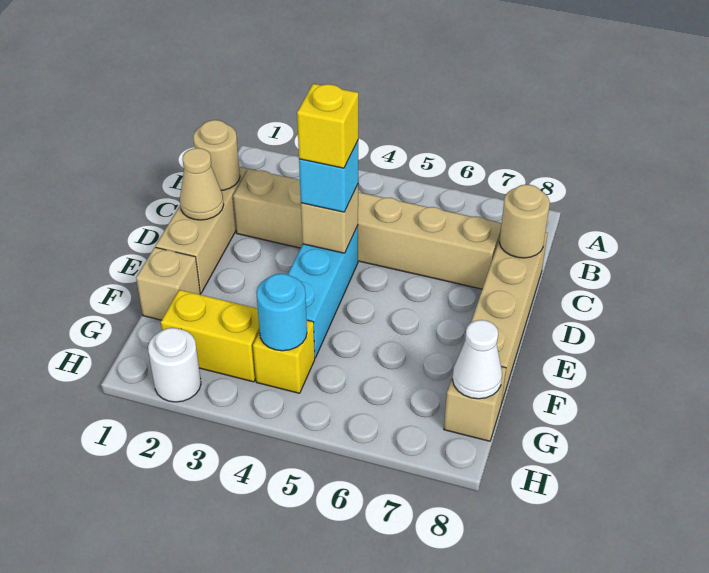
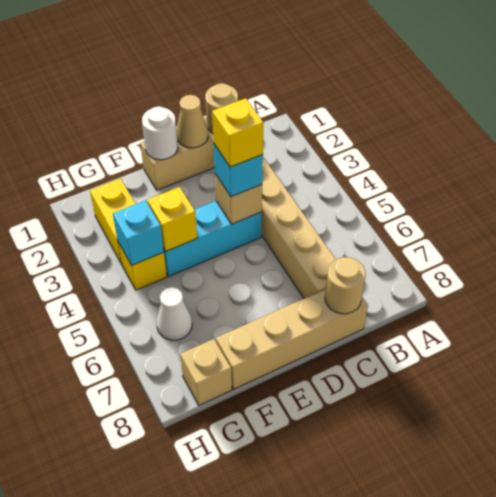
tan 1x1 brick [136,247,200,320] -> none
none -> yellow 1x1 brick [148,187,197,251]
cyan 1x1 round brick [256,274,307,351] -> cyan 1x1 brick [113,200,164,265]
white 1x1 cone [452,320,502,399] -> white 1x1 cone moved to [157,287,192,340]
white 1x1 round brick [148,328,201,402] -> white 1x1 round brick moved to [142,106,178,160]

